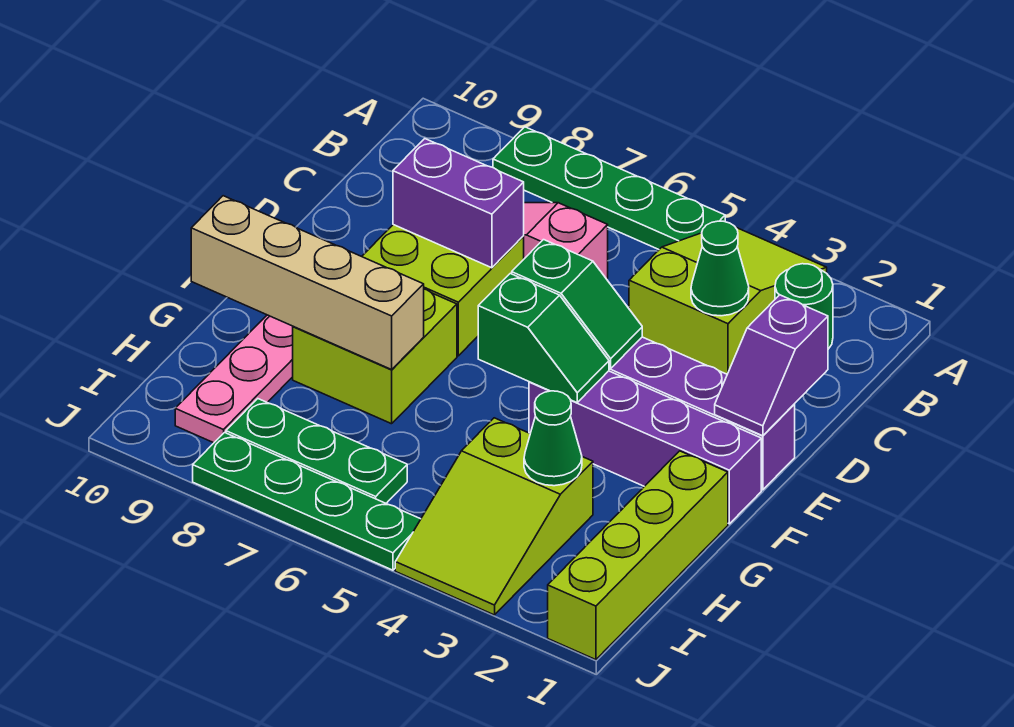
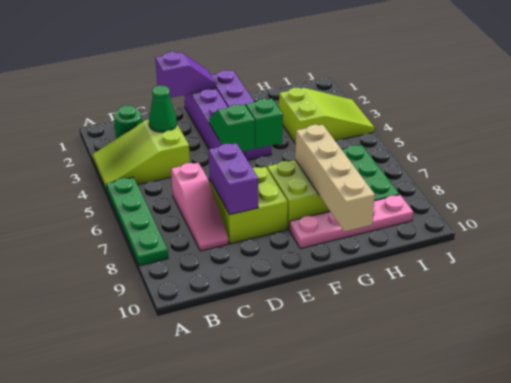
lime 1x4 brick [548,451,728,660] -> none
green 1x1 cone [524,391,582,486] -> none
green 1x4 plate [193,433,421,570] -> none

